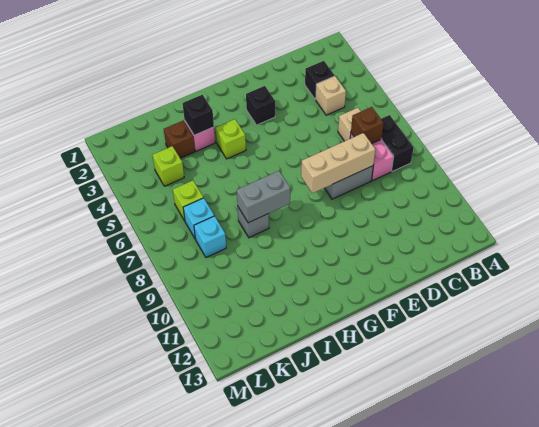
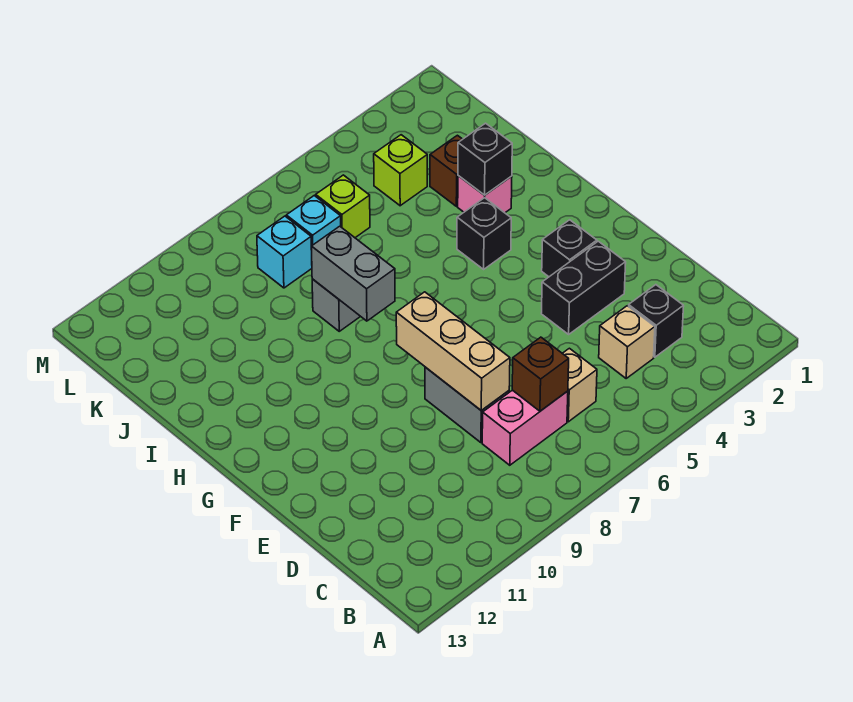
black 1x2 brick [381,115,414,171] -> black 1x2 brick moved to [541,241,626,334]
lime 1x1 brick [216,119,246,159] -> black 1x1 brick [457,198,511,269]

